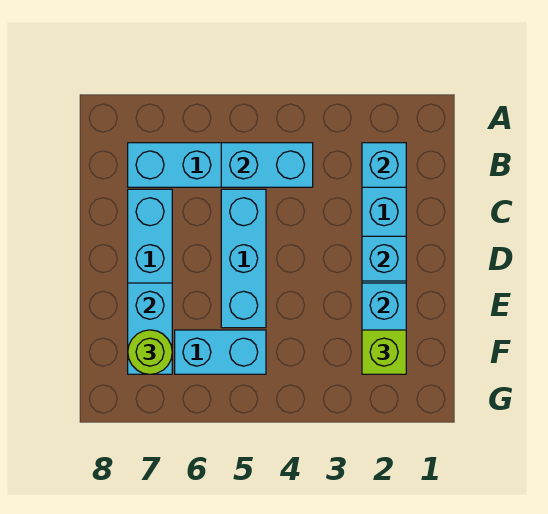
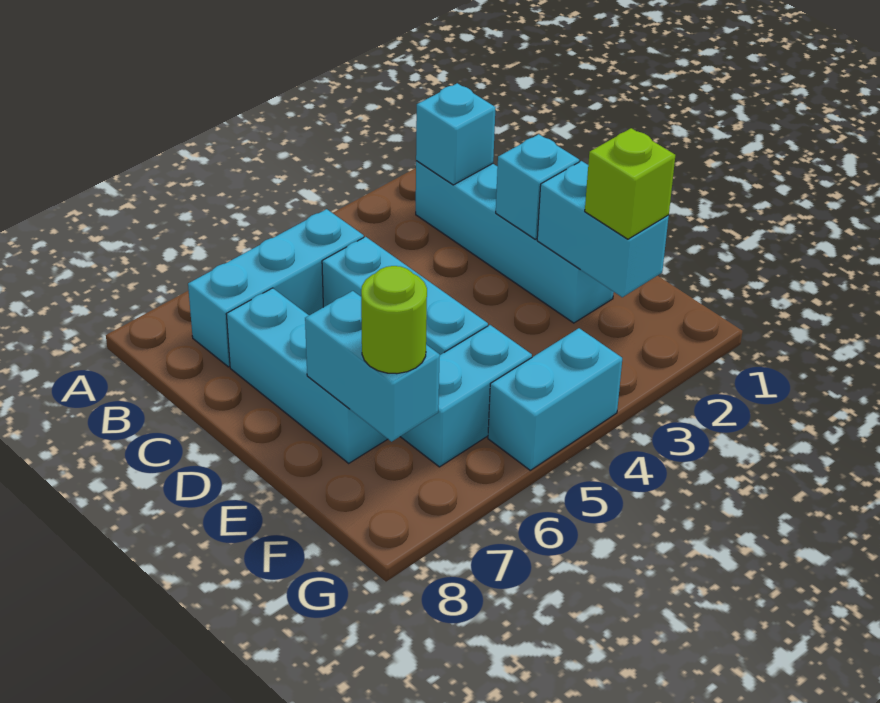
cyan 1x2 brick [221,143,313,187] -> cyan 1x2 brick moved to [488,328,622,470]

